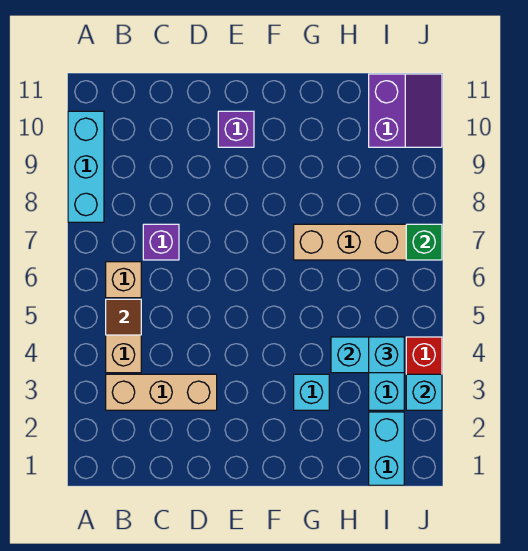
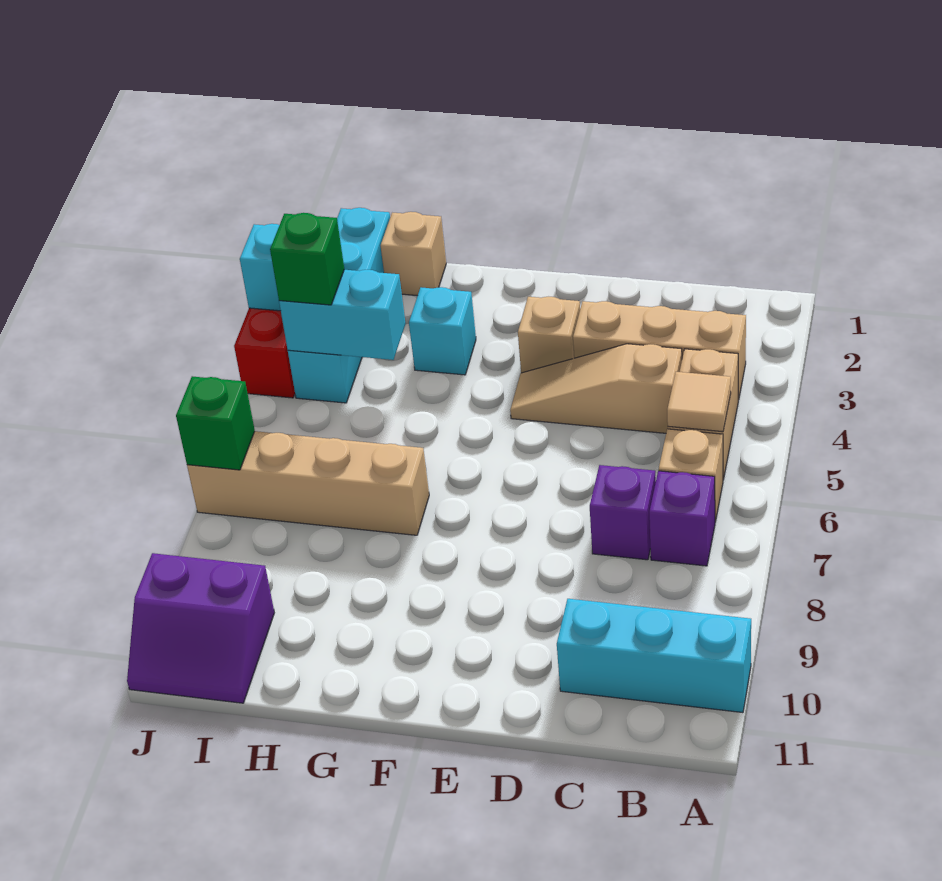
cyan 1x3 brick [68,111,104,222] -> cyan 1x3 brick turned to [557,599,751,713]
brown 1x1 tile [106,299,141,335] -> tan 1x1 tile [667,372,731,432]
none -> tan 1x3 slope [510,344,682,433]
none -> tan 1x1 brick [518,297,580,373]
purple 1x1 brick [218,111,254,147] -> purple 1x1 brick moved to [649,471,715,566]
none -> tan 1x1 brick [381,212,446,296]
cyan 1x1 brick [369,337,404,373] -> green 1x1 brick [270,213,344,305]
purple 2x2 slope [369,74,442,147] -> purple 2x2 slope turned to [127,553,274,703]

